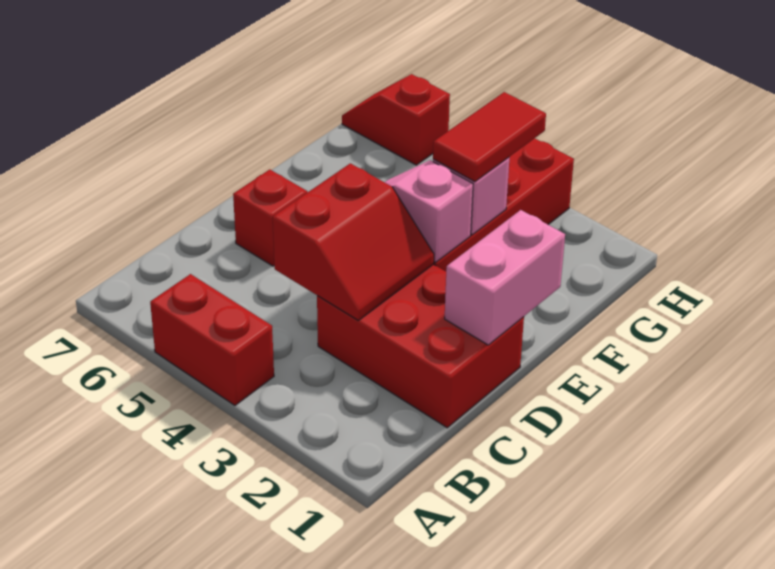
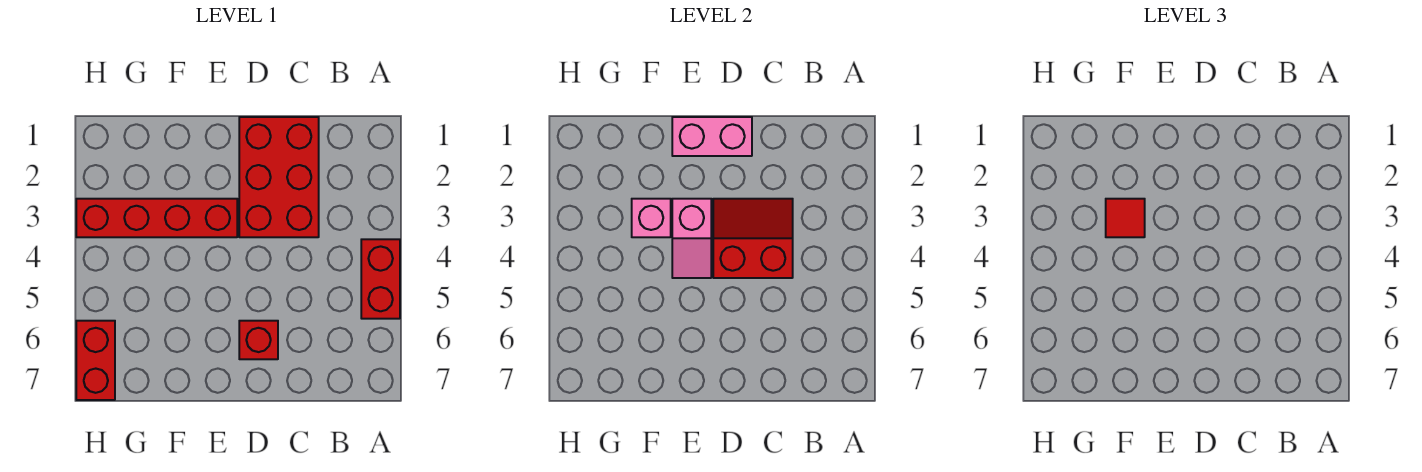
red 1x2 tile [433,92,546,182] -> red 1x1 tile [1106,199,1145,237]
red 1x2 slope [342,74,450,165] -> red 1x2 brick [76,321,115,400]

